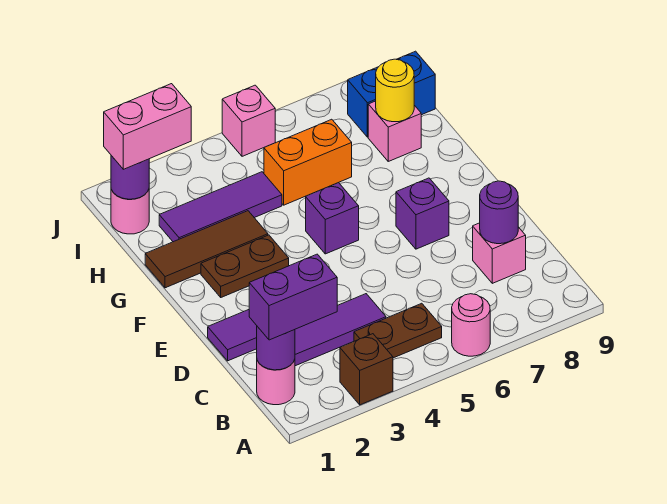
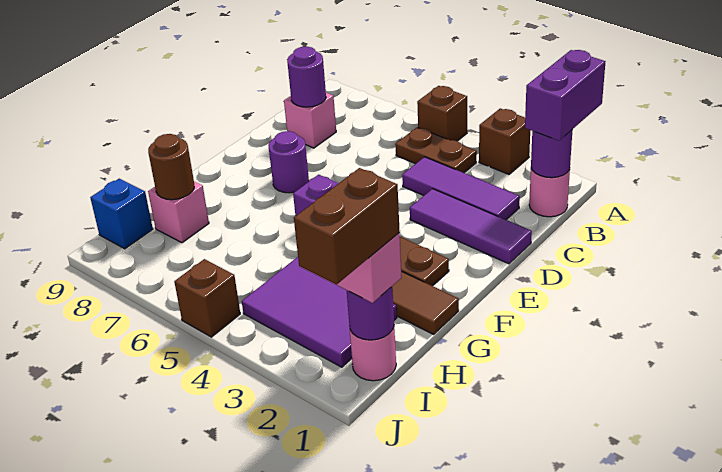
none -> brown 1x1 brick [417,86,467,141]
pink 1x1 round brick [452,294,490,356] -> none
purple 1x2 brick [249,254,337,340] -> purple 1x2 brick turned to [525,50,605,141]
purple 1x1 brick [396,178,449,249] -> purple 1x1 round brick [268,131,309,193]
purple 1x3 tile [159,172,282,242] -> purple 2x3 tile [242,257,397,367]
orange 1x2 brick [264,119,352,205] -> none
yellow 1x1 round brick [376,59,414,122] -> brown 1x1 round brick [148,134,194,200]
none -> brown 1x2 brick [294,168,400,284]
blue 1x2 brick [348,51,435,137] -> blue 1x1 brick [90,179,153,249]
pink 1x1 brick [222,85,275,156] -> brown 1x1 brick [174,259,240,337]

